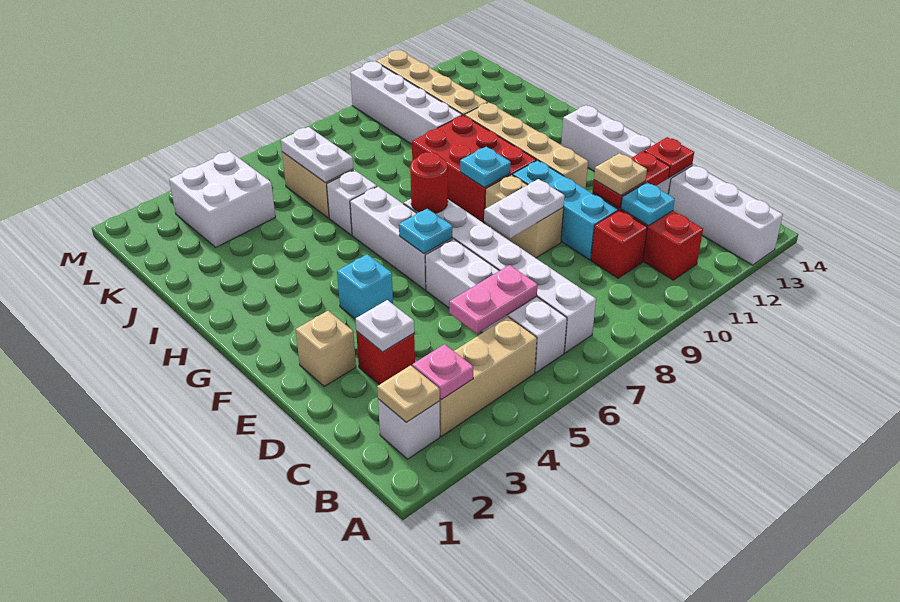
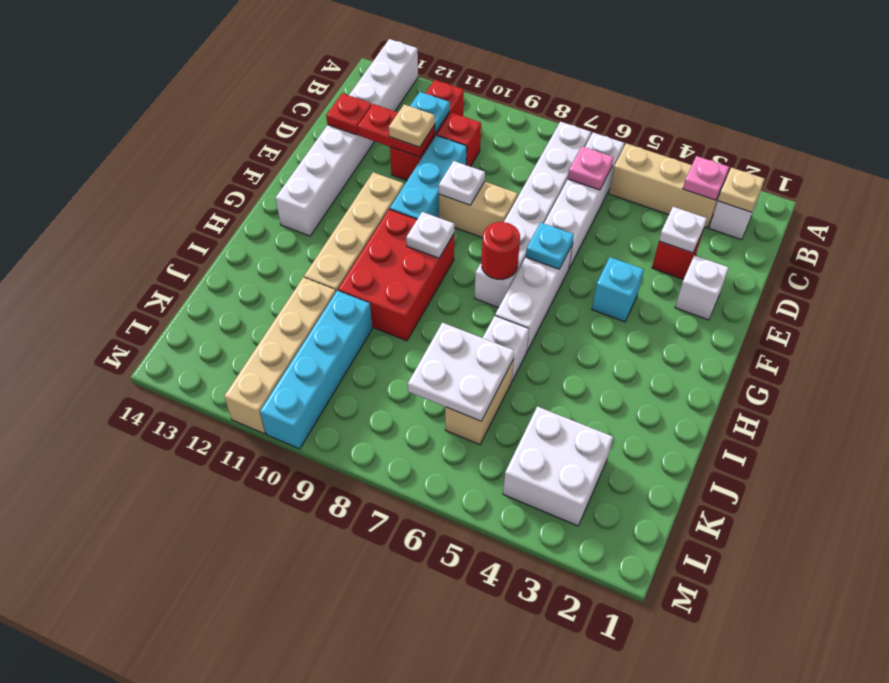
pink 1x2 plate [449,265,538,334] -> pink 1x1 plate [568,146,614,190]
tan 1x1 brick [296,311,356,386] -> white 1x1 brick [675,255,729,320]
white 1x2 plate [484,179,565,238] -> white 1x1 plate [439,161,485,205]
tan 1x2 brick [485,175,564,258] -> tan 1x2 brick turned to [439,182,518,238]
cyan 1x1 plate [460,147,511,187] -> white 1x1 plate [406,212,454,258]
white 1x2 plate [281,127,353,183] -> white 2x2 plate [408,323,514,421]
white 1x4 brick [350,62,462,144] -> cyan 1x4 brick [260,291,372,449]

